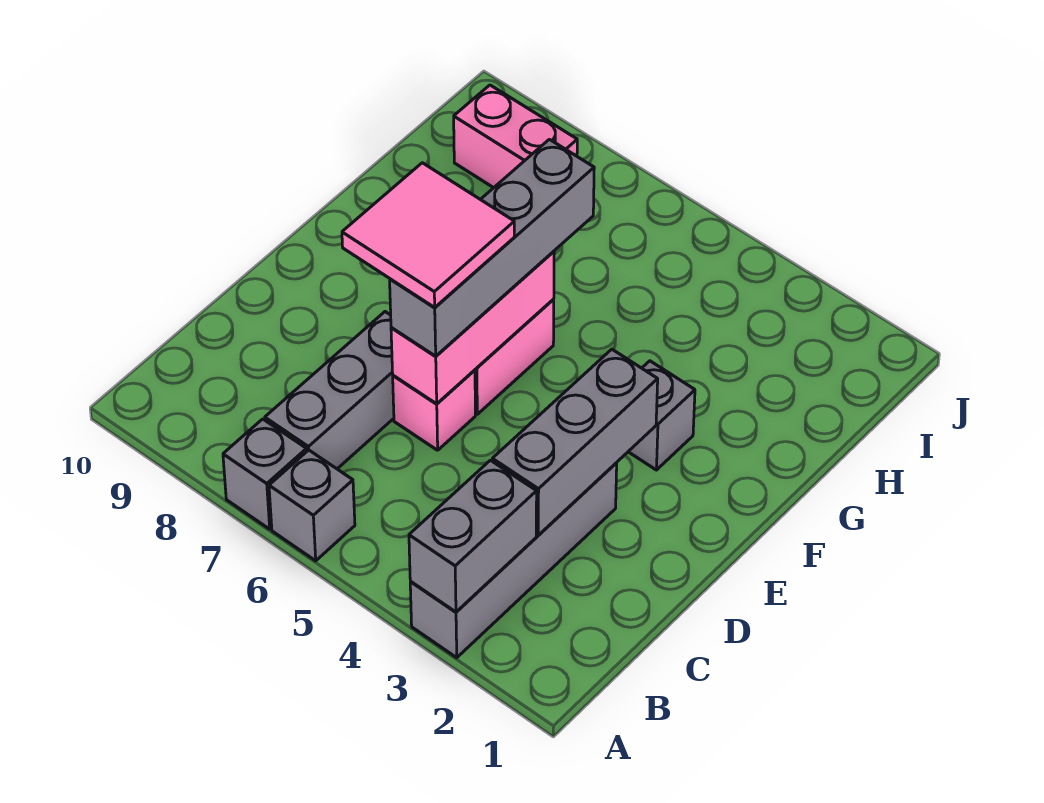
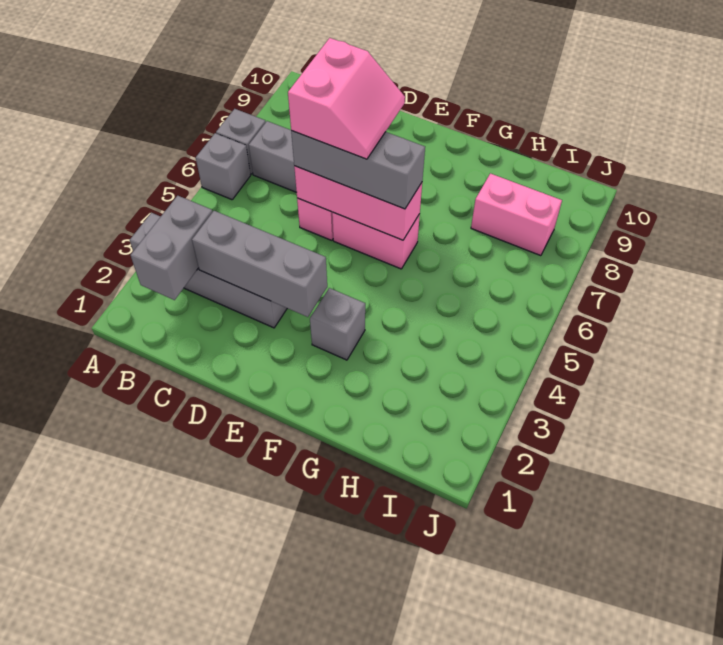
grey 1x2 brick [409,460,537,612] -> grey 1x2 brick turned to [131,196,212,300]
grey 1x4 brick [390,139,594,356] -> grey 1x3 brick [291,131,425,209]
pink 2x2 tile [342,163,514,307] -> pink 2x2 slope [288,38,405,159]
pink 1x2 brick [454,85,577,188] -> pink 1x2 brick turned to [471,173,562,256]

